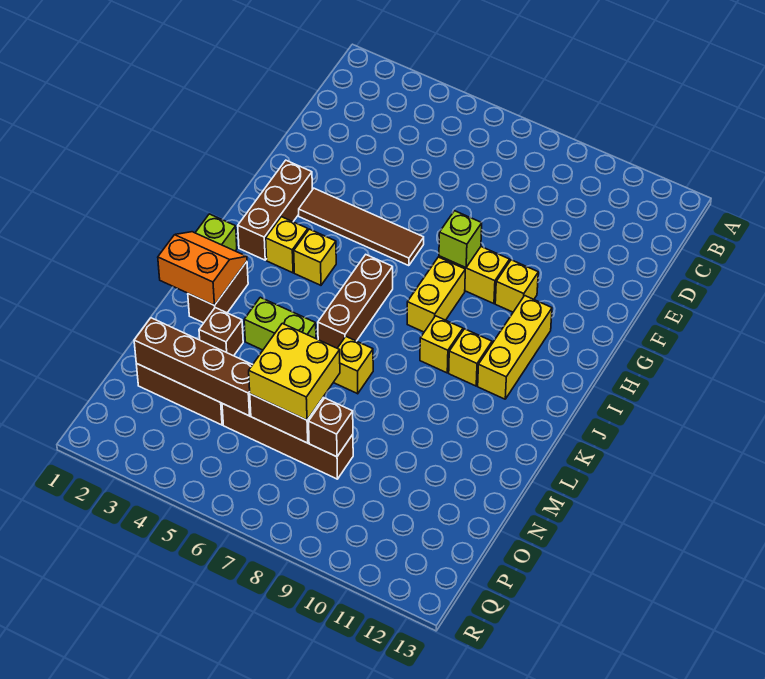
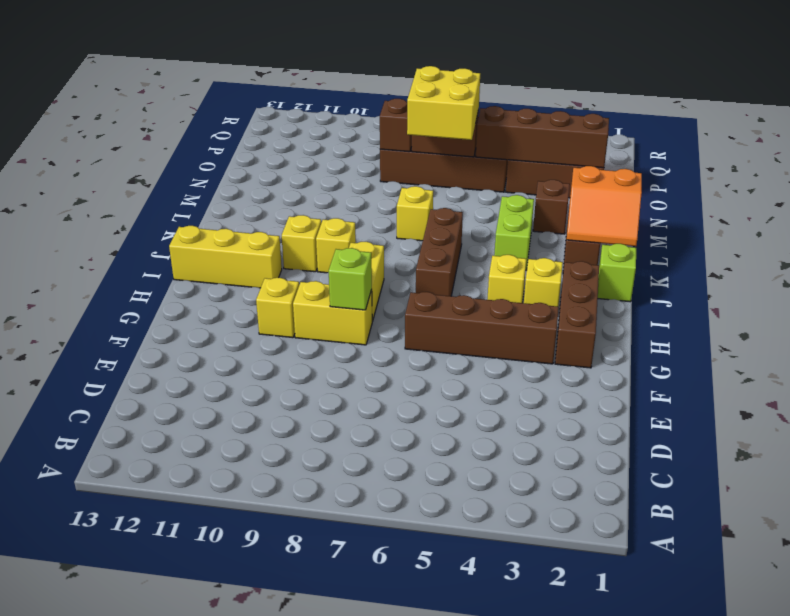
brown 1x4 tile [299,188,424,266] -> brown 1x4 brick [405,292,559,364]
yellow 1x3 brick [478,296,552,399] -> yellow 1x3 brick turned to [169,226,282,288]
lime 1x2 brick [244,297,316,350] -> lime 1x2 brick turned to [494,195,534,271]

